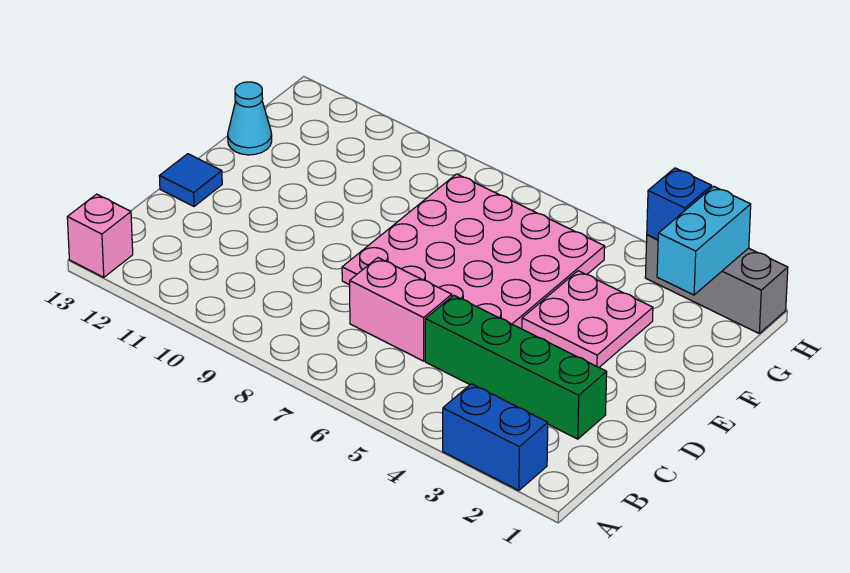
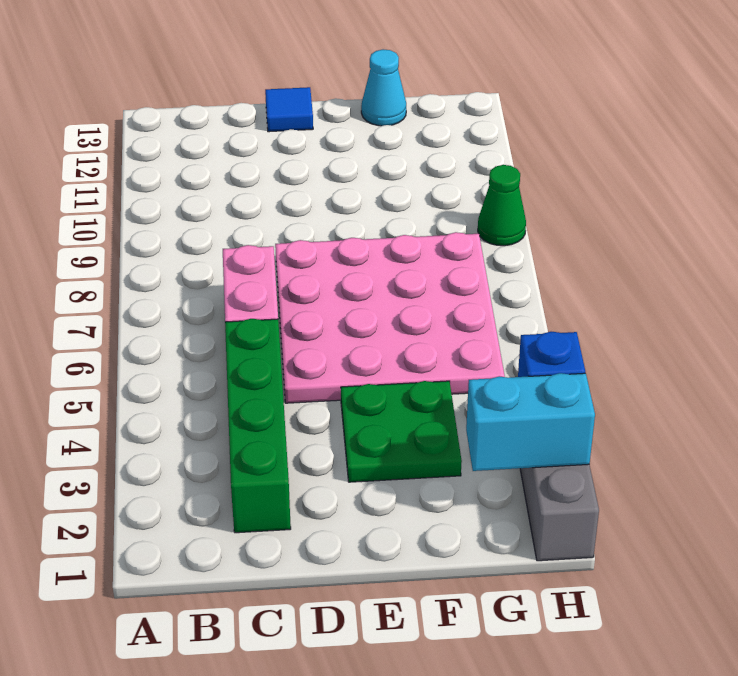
blue 1x2 brick [443,384,548,491] -> none
pink 1x1 brick [67,194,133,277] -> none
pink 2x2 plate [522,271,653,367] -> green 2x2 plate [341,381,462,482]
none -> green 1x1 cone [478,165,526,246]

